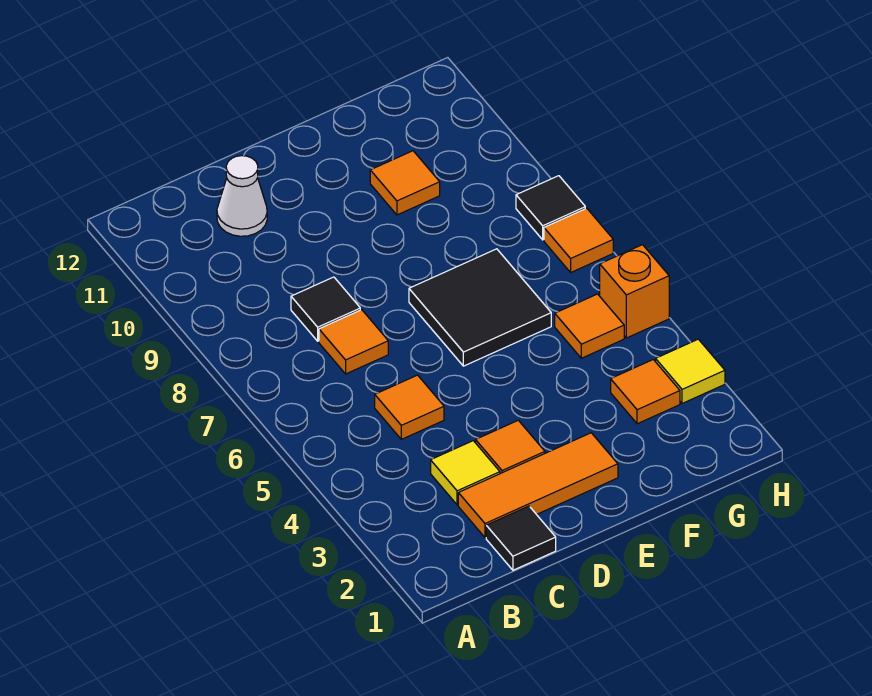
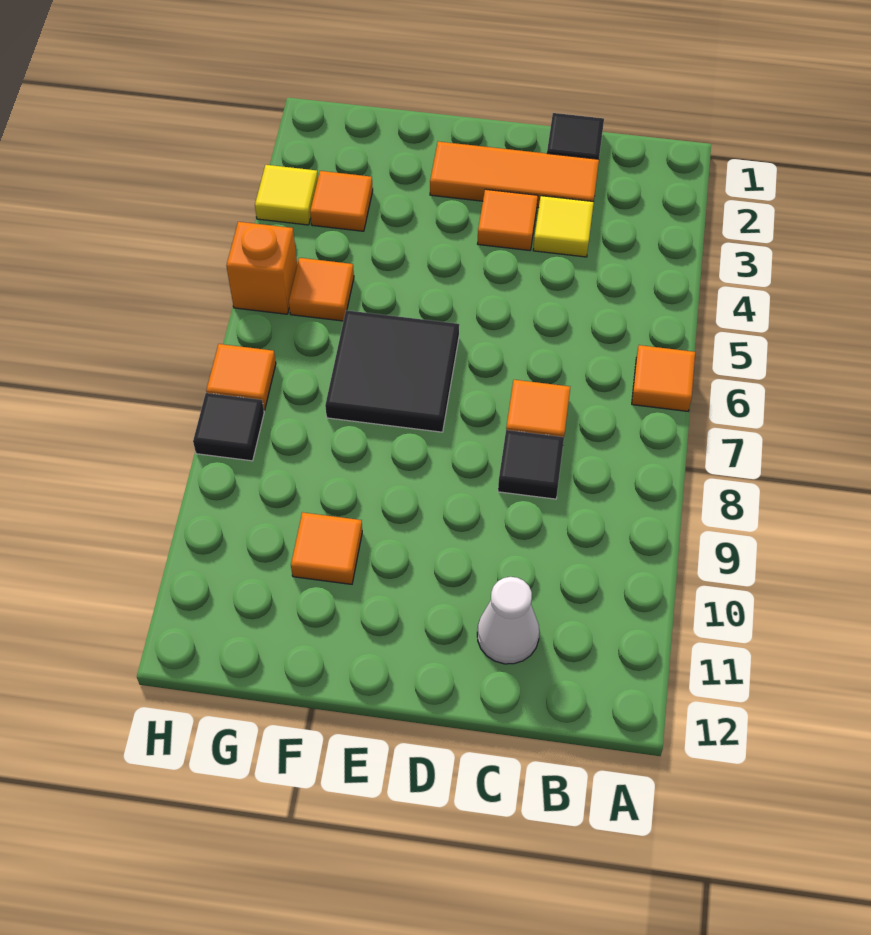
orange 1x1 tile [375,375,444,439] -> orange 1x1 tile moved to [632,345,695,411]

